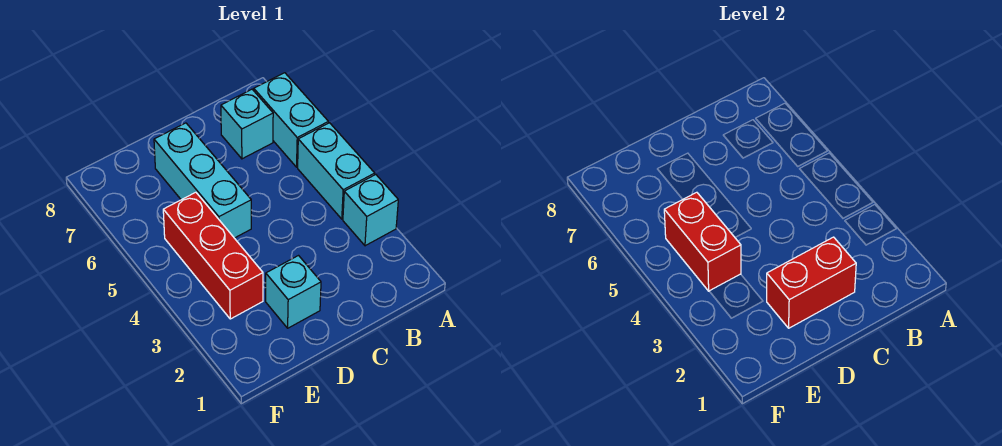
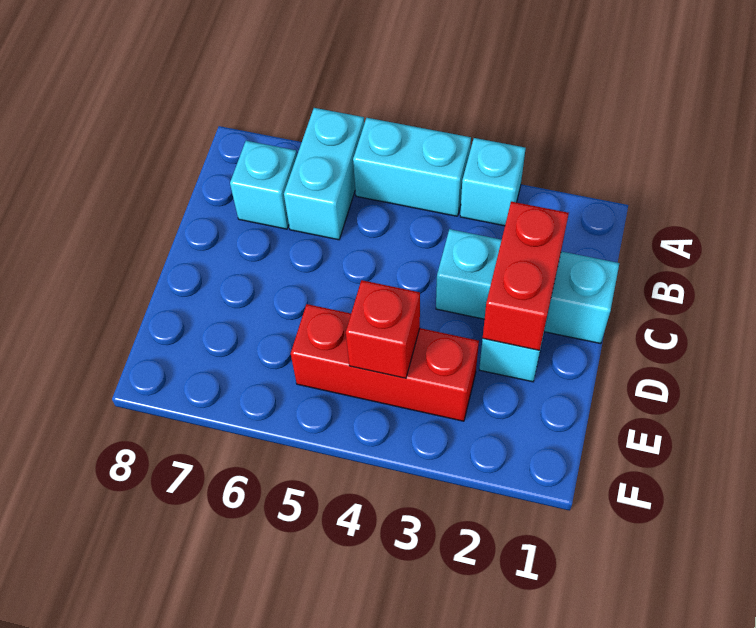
cyan 1x2 brick [254,73,328,167] -> cyan 1x2 brick turned to [284,108,364,240]
cyan 1x3 brick [154,123,251,238] -> cyan 1x3 brick moved to [436,229,619,344]
red 1x2 brick [664,192,741,291] -> red 1x1 brick [346,280,420,378]

